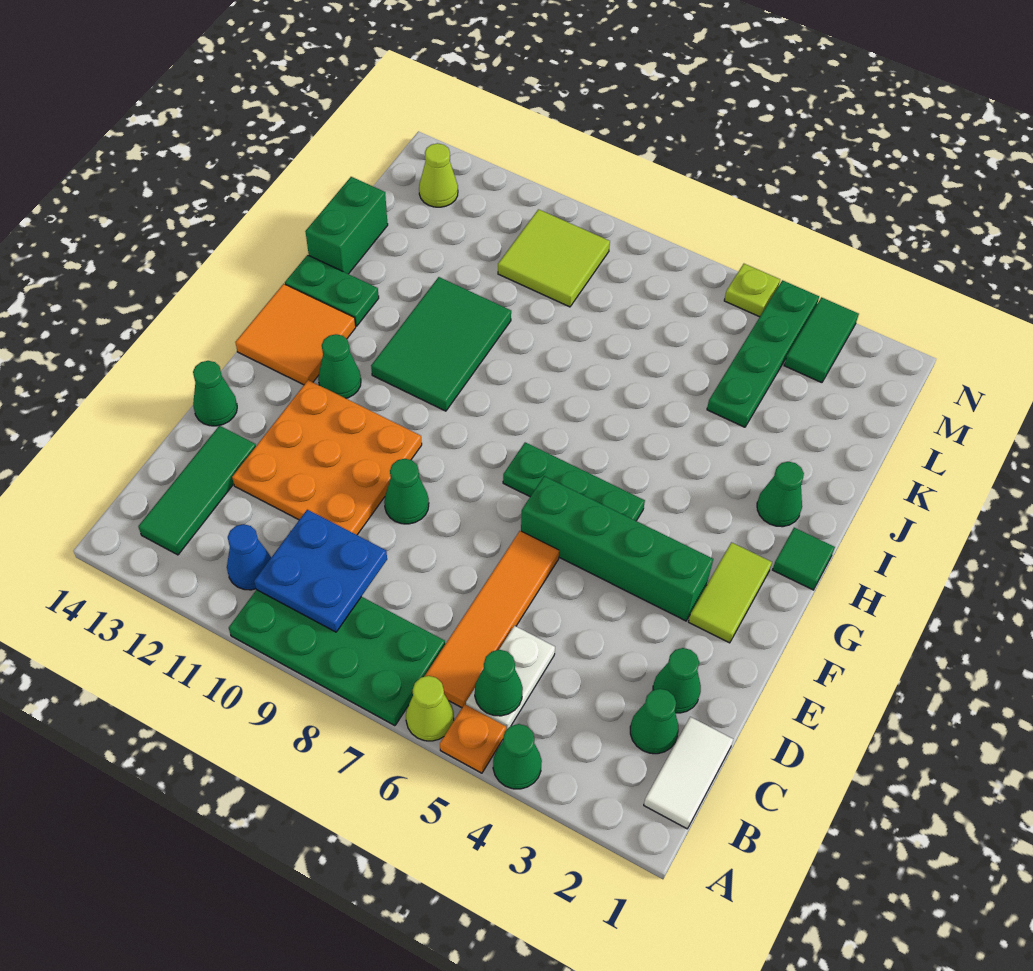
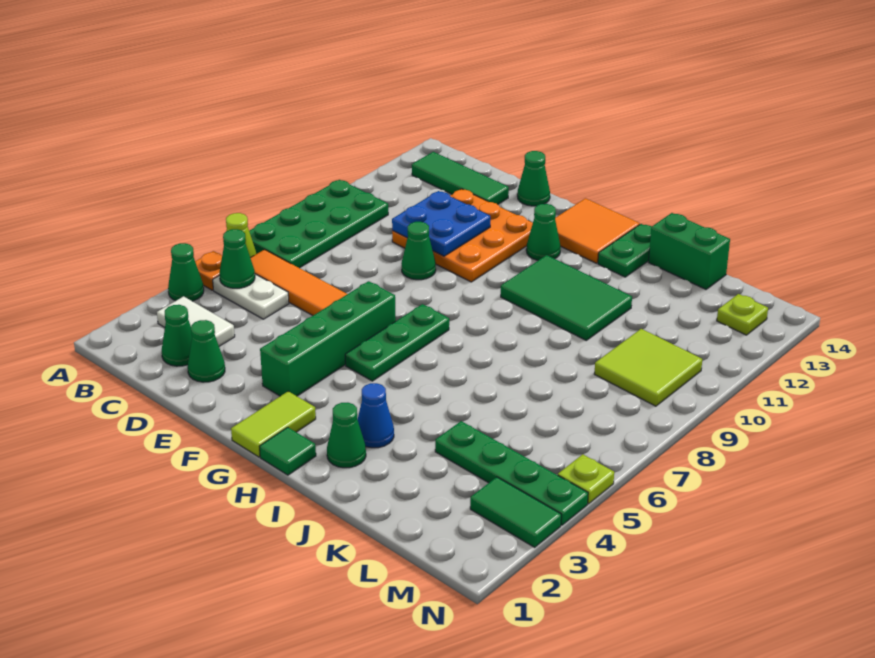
white 1x2 tile [644,717,733,829] -> white 1x2 tile moved to [157,296,235,346]
blue 2x2 plate [254,510,387,632] -> blue 2x2 plate moved to [392,191,490,256]
blue 1x1 cone [227,524,271,590] -> blue 1x1 cone moved to [357,383,394,448]
lime 1x2 tile [689,542,772,643] -> lime 1x2 tile turned to [231,391,316,457]
lime 1x1 cone [419,143,458,207] -> lime 1x1 plate [717,294,768,335]

